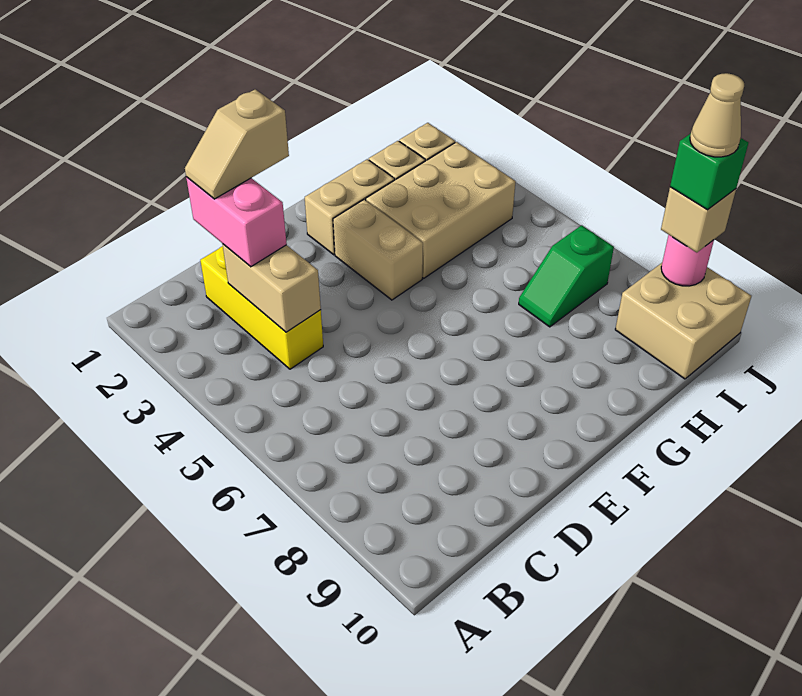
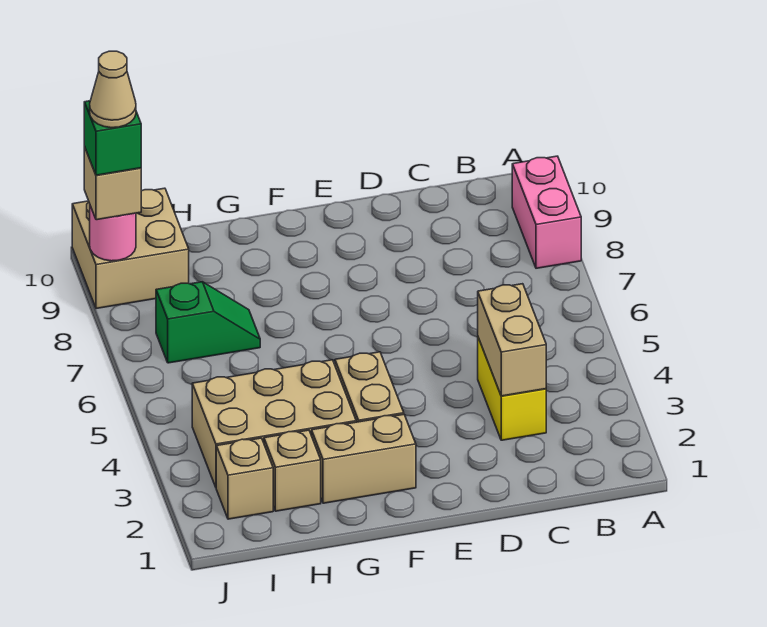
yellow 1x3 brick [200,246,323,369] -> yellow 1x2 brick [478,338,546,440]
pink 1x2 brick [186,177,287,267] -> pink 1x2 brick moved to [512,156,581,268]
tan 1x2 slope [185,89,289,199] -> none

